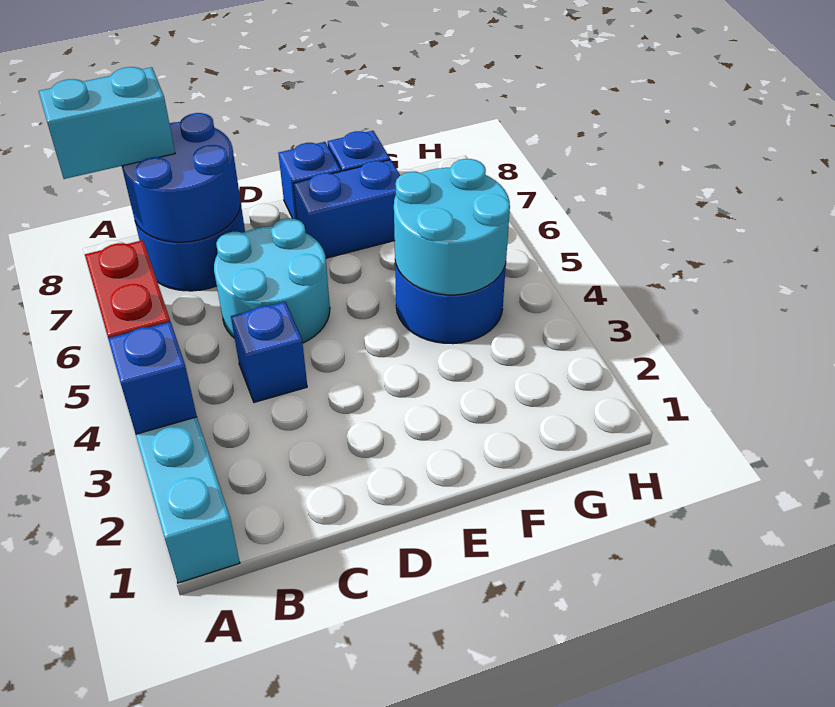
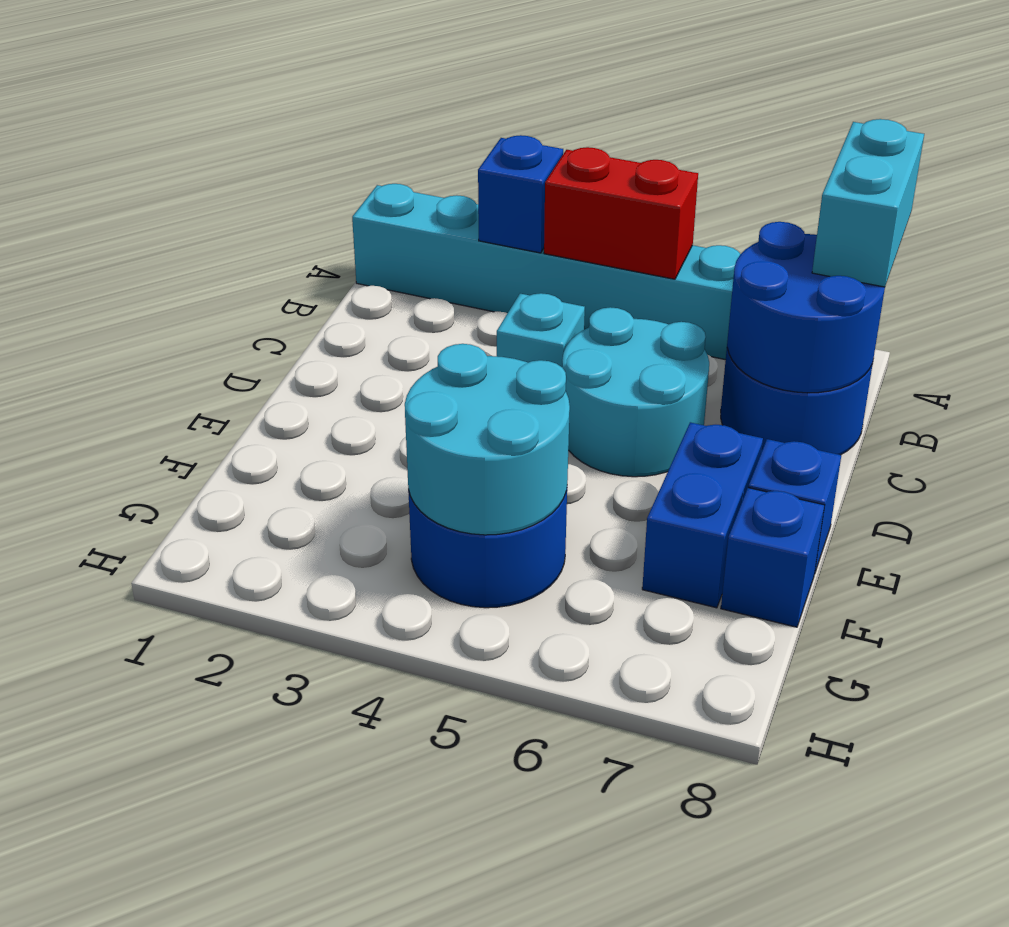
blue 1x1 brick [231,302,307,402] -> cyan 1x1 brick [497,293,585,367]

